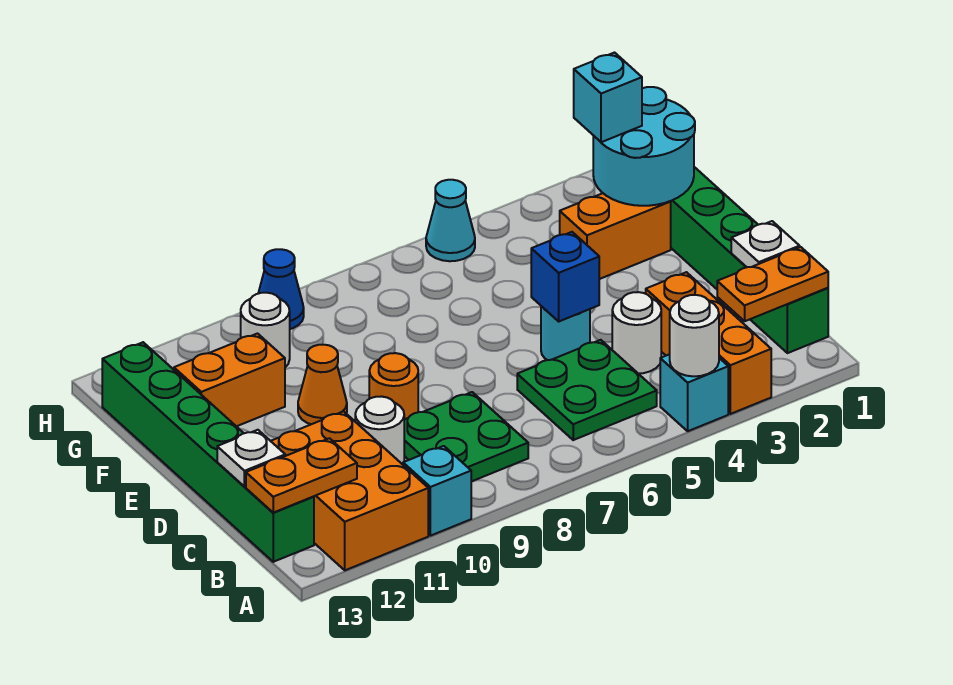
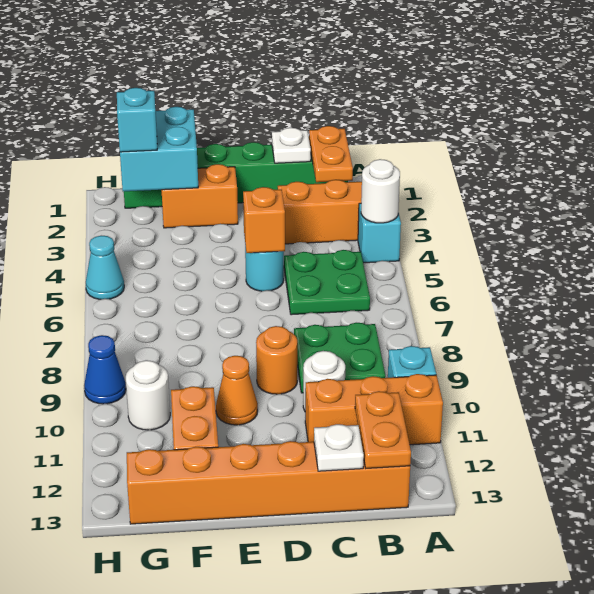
orange 2x3 brick [271,411,428,570] -> orange 1x3 brick [305,374,443,445]
green 1x6 brick [102,342,314,562] -> orange 1x6 brick [127,441,410,524]
white 1x1 round brick [612,292,661,374] -> none
blue 1x1 brick [531,232,599,321] -> orange 1x1 brick [243,187,285,253]
cyan 2x2 round brick [593,87,695,206] -> cyan 2x2 brick [120,107,198,191]
orange 1x2 brick [560,193,671,279] -> orange 1x2 brick turned to [162,164,238,228]

